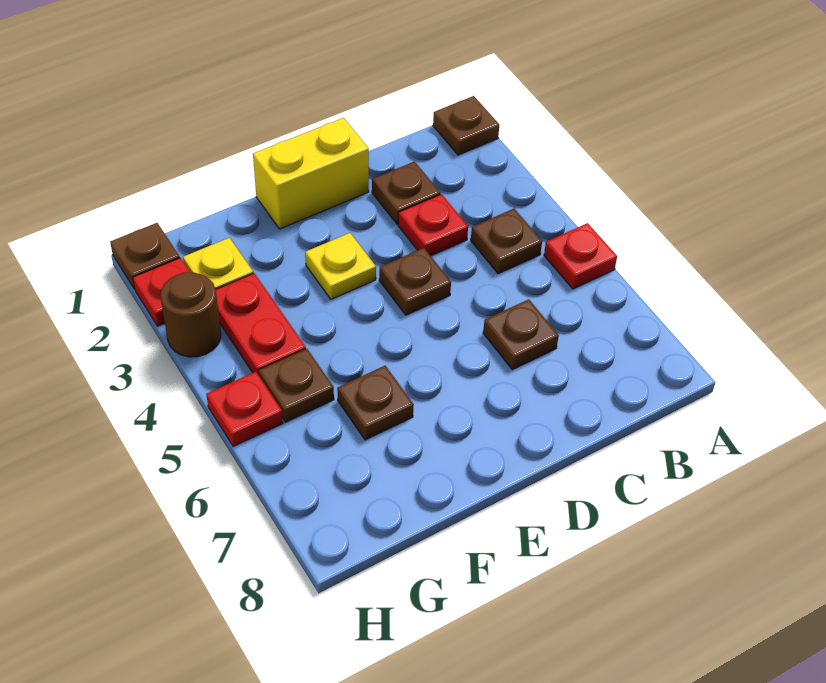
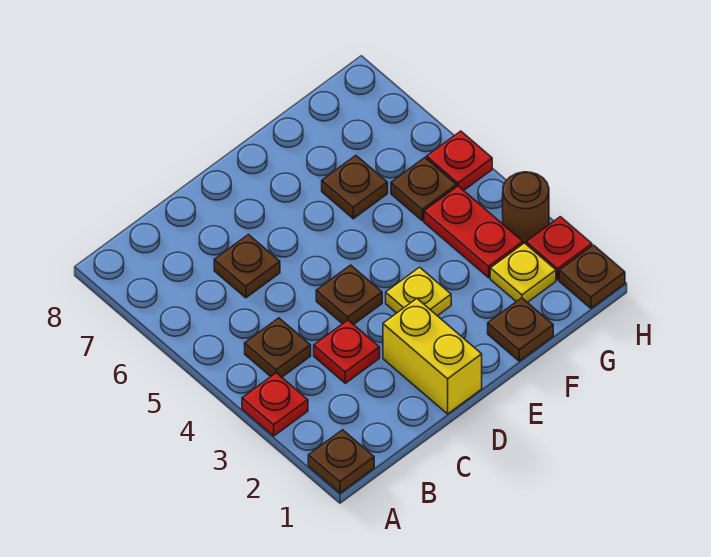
red 1x1 plate [544,223,617,289] -> red 1x1 plate moved to [242,373,308,436]
brown 1x1 plate [372,162,440,224] -> brown 1x1 plate moved to [488,298,553,361]
yellow 1x2 brick [253,118,369,229] -> yellow 1x2 brick turned to [383,299,482,414]

